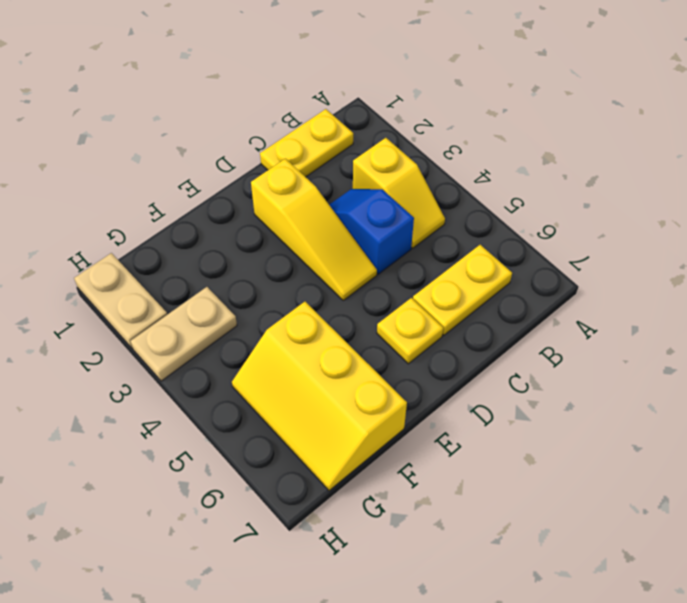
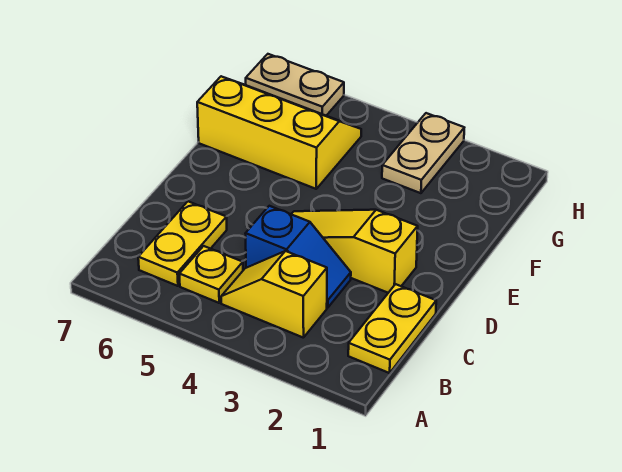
yellow 1x1 plate [377,298,443,364] -> yellow 1x1 plate moved to [179,246,243,303]
tan 1x2 plate [74,253,167,348] -> tan 1x2 plate moved to [246,54,344,116]

